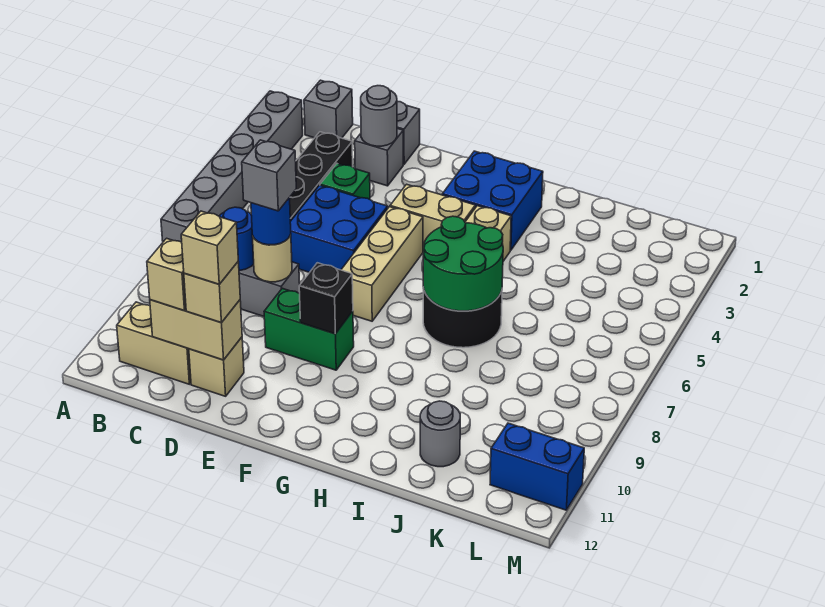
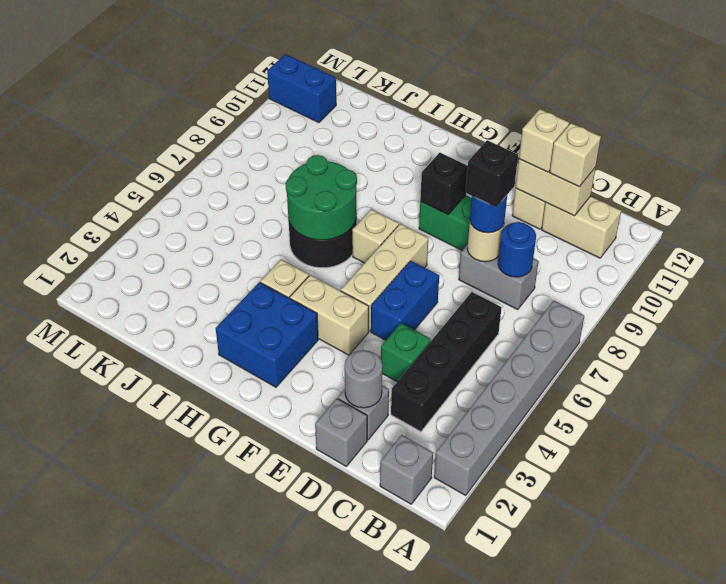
blue 2x2 brick [290,185,388,272] -> blue 1x2 brick [371,261,439,340]
grey 1x1 brick [242,140,296,211] -> black 1x1 brick [466,140,518,207]
tan 1x1 brick [181,211,238,284] -> tan 1x1 brick moved to [352,209,399,263]
grey 1x1 round brick [420,401,460,467] -> none

